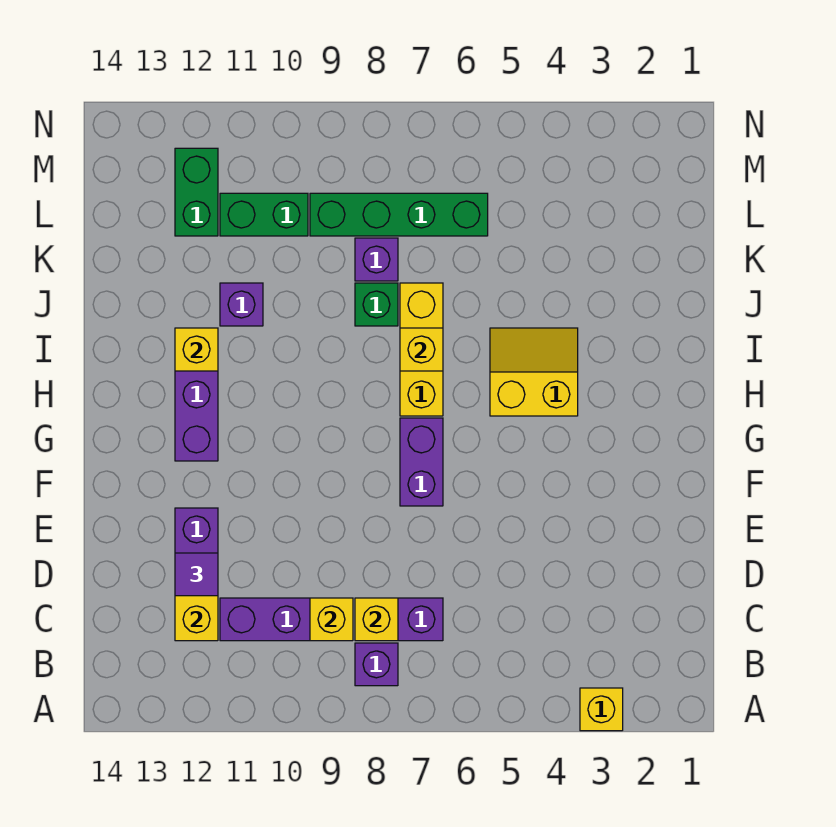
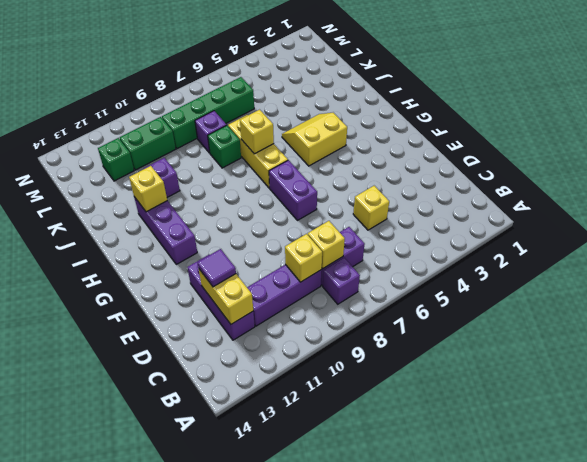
yellow 1x1 brick [580,688,623,731] -> yellow 1x1 brick moved to [353,186,389,230]
green 1x2 brick [175,148,218,236] -> green 1x1 brick [98,138,134,181]

